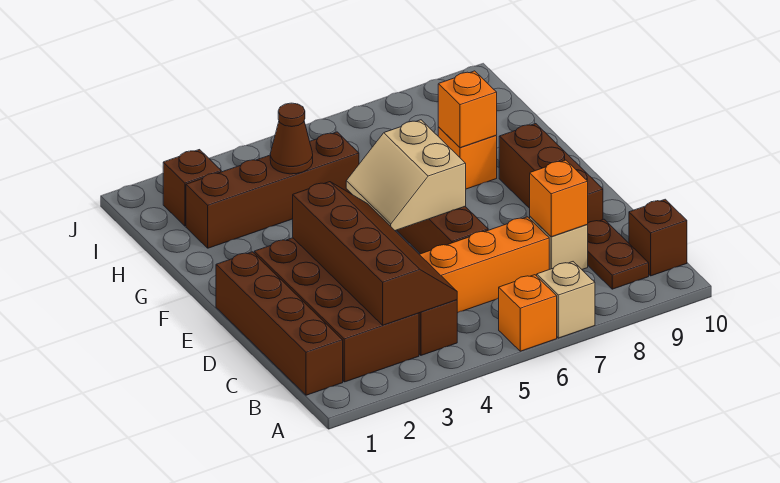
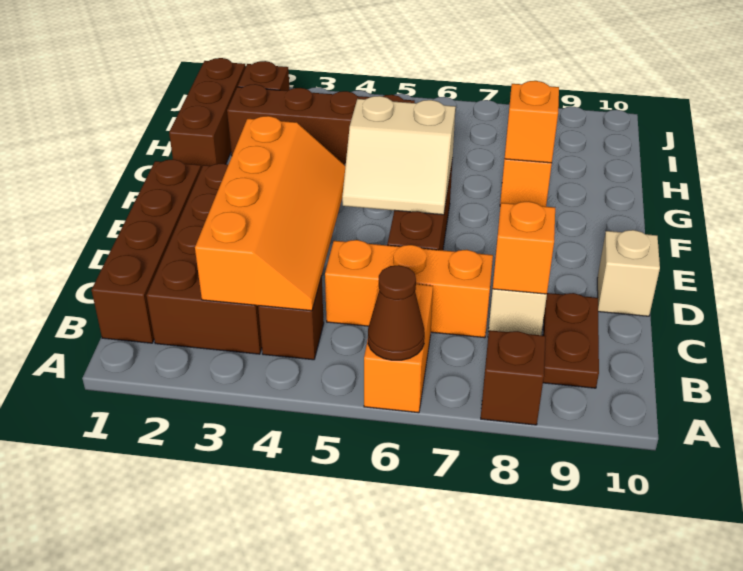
orange 1x1 brick [499,275,557,351] -> orange 1x2 brick [364,284,433,413]
tan 1x1 brick [537,262,595,338] -> tan 1x1 brick moved to [597,230,660,316]
brown 2x4 slope [293,182,457,325] -> orange 2x4 slope [195,116,345,311]
brown 1x1 brick [629,199,687,276] -> brown 1x1 brick moved to [481,330,545,425]
brown 1x3 brick [499,124,603,223] -> brown 1x3 brick moved to [169,58,245,169]
tan 2x2 slope [346,120,466,231] -> tan 2x2 slope turned to [342,96,456,215]
brown 1x1 cone [270,103,313,174] -> brown 1x1 cone moved to [368,265,425,360]

